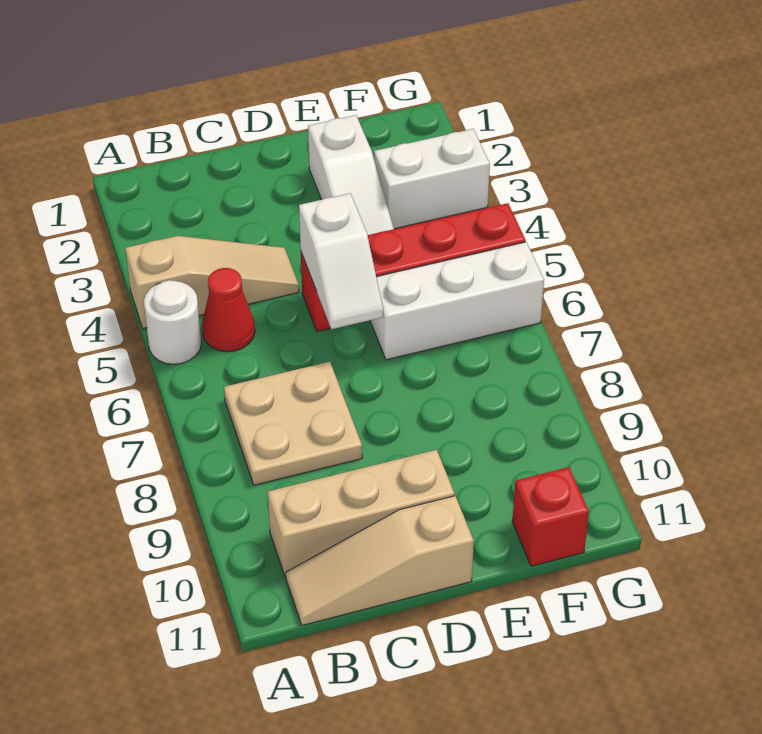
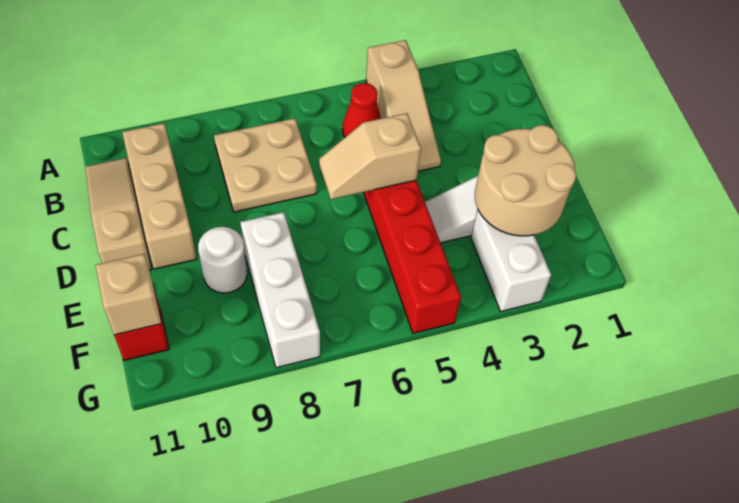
white 1x1 round brick [144,280,201,364] -> white 1x1 round brick moved to [198,227,247,293]
white 1x2 slope [299,193,383,329] -> tan 1x2 slope [319,113,421,199]
none -> tan 2x2 round brick [475,125,576,236]
white 1x3 brick [370,242,544,360] -> white 1x3 brick moved to [240,212,320,368]
none -> tan 1x1 brick [96,254,162,335]

